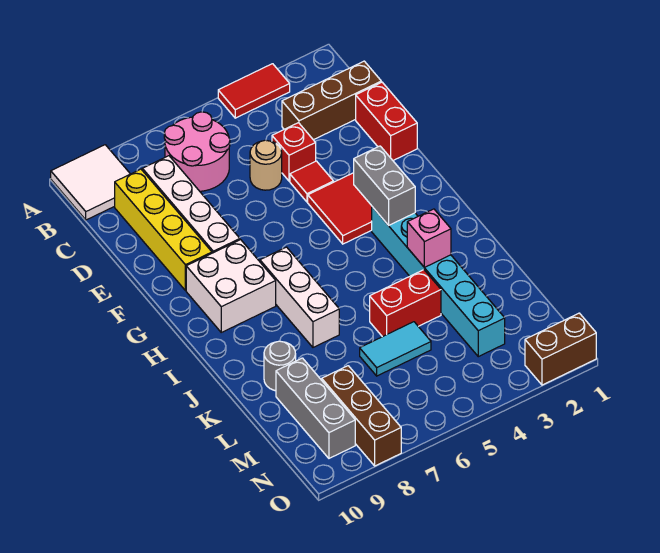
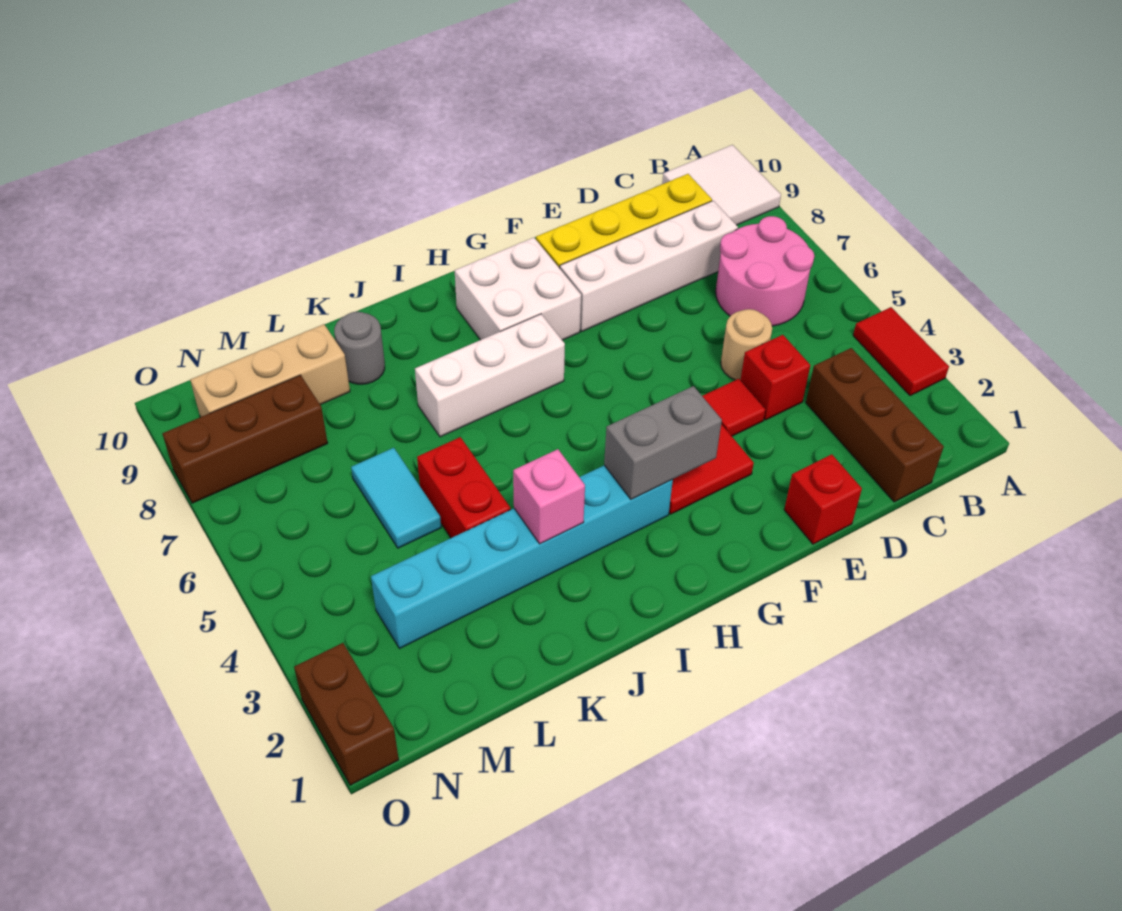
red 1x2 brick [356,82,417,160] -> red 1x1 brick [784,454,862,544]
grey 1x3 brick [276,358,355,458] -> tan 1x3 brick [190,324,350,417]

